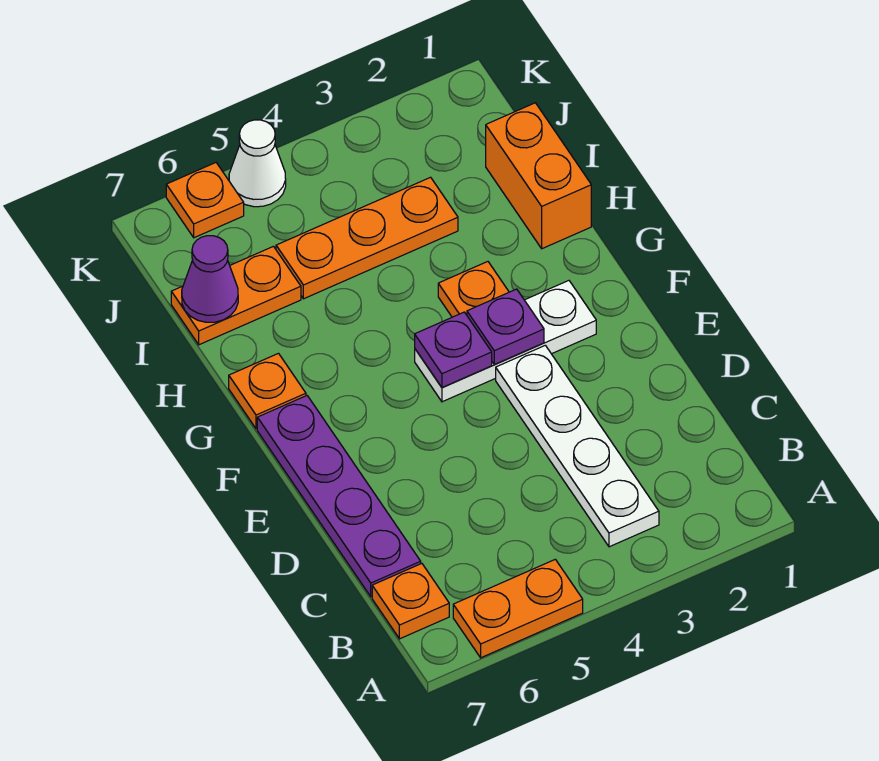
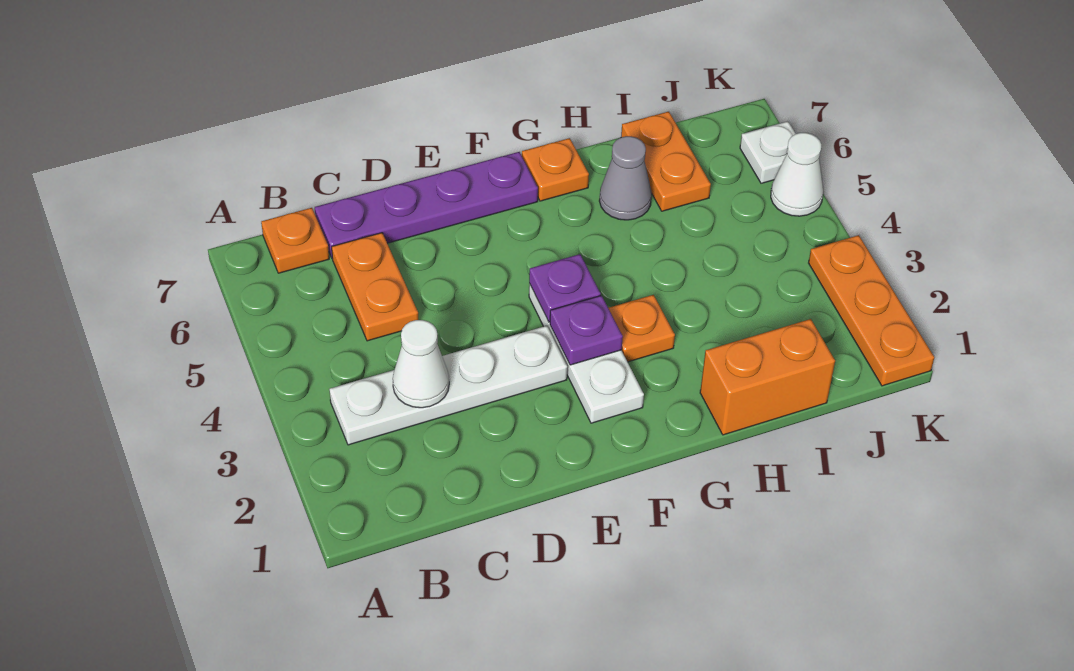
orange 1x2 plate [453,559,583,658] -> orange 1x2 plate moved to [332,233,418,341]
none -> white 1x1 cone [393,320,449,408]
none -> grey 1x1 cone [599,136,652,220]
orange 1x3 plate [276,177,458,299] -> orange 1x3 plate moved to [809,235,934,386]
purple 1x1 cone [182,236,238,322] -> none
orange 1x1 plate [166,163,244,238] -> white 1x1 plate [740,121,796,183]

